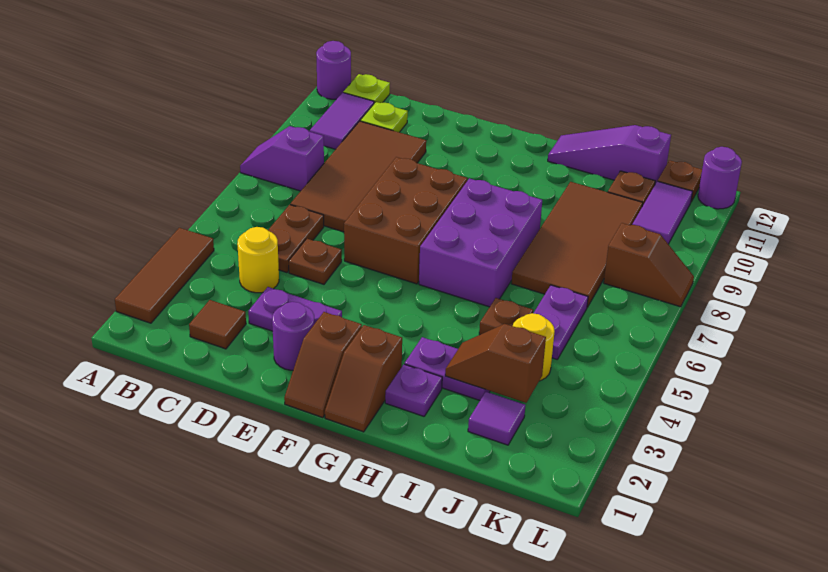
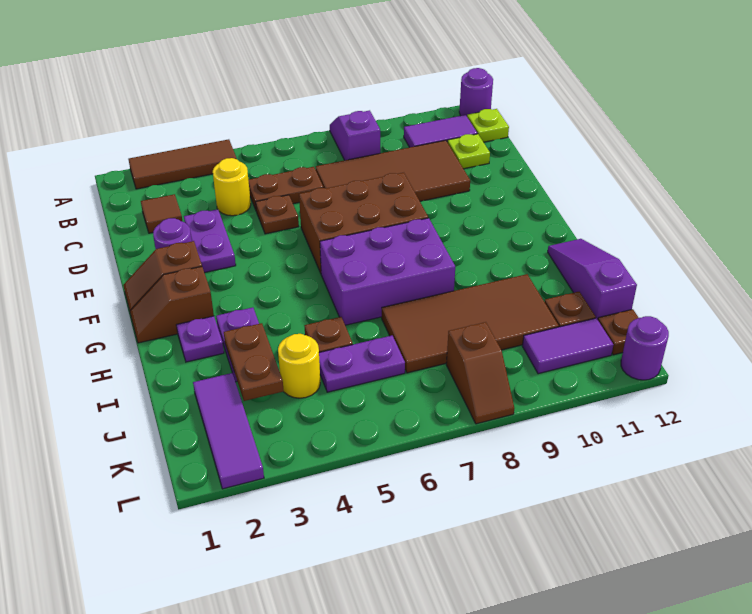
brown 1x2 slope [445,324,546,403] -> brown 1x2 plate [224,323,284,401]
purple 1x1 tile [468,392,525,445] -> purple 1x3 tile [193,373,264,489]

